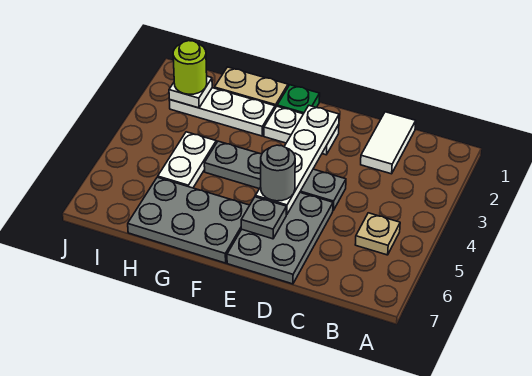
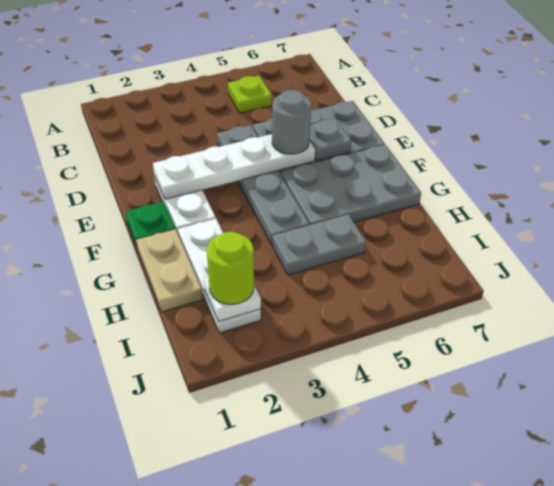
tan 1x1 plate [355,213,400,255] -> lime 1x1 plate [228,76,272,113]
white 1x2 tile [361,112,416,174] -> none
grey 2x3 plate [128,177,250,263] -> grey 2x3 plate turned to [281,145,421,225]
white 1x2 plate [158,132,216,188] -> grey 1x2 plate [273,215,366,275]

